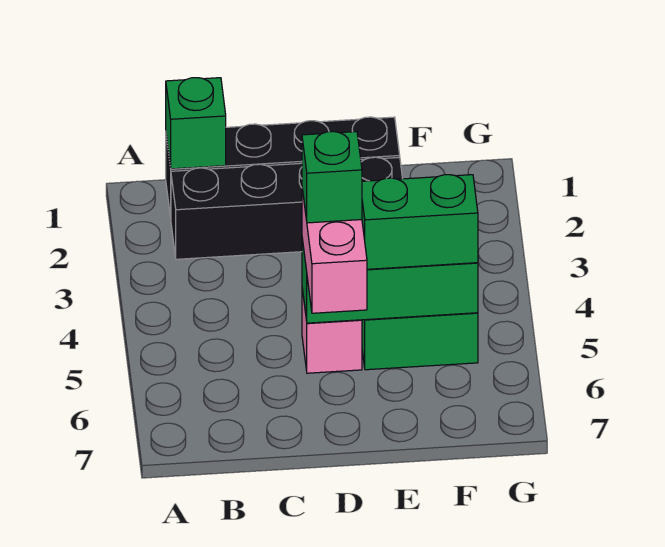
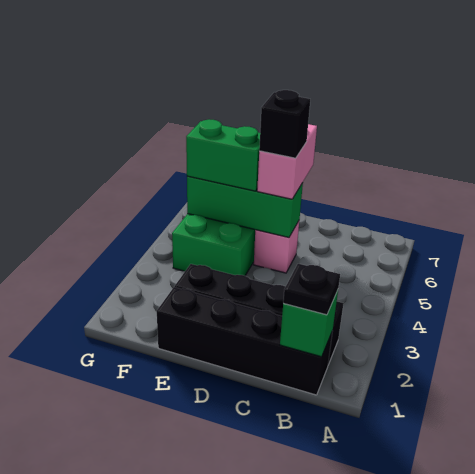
none -> black 1x1 plate [283,264,340,315]
green 1x1 brick [302,131,362,223] -> black 1x1 brick [259,90,310,158]

